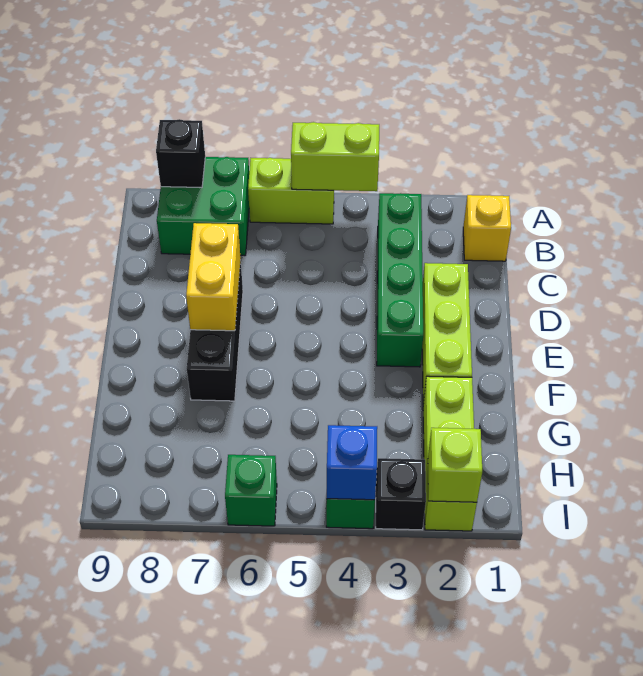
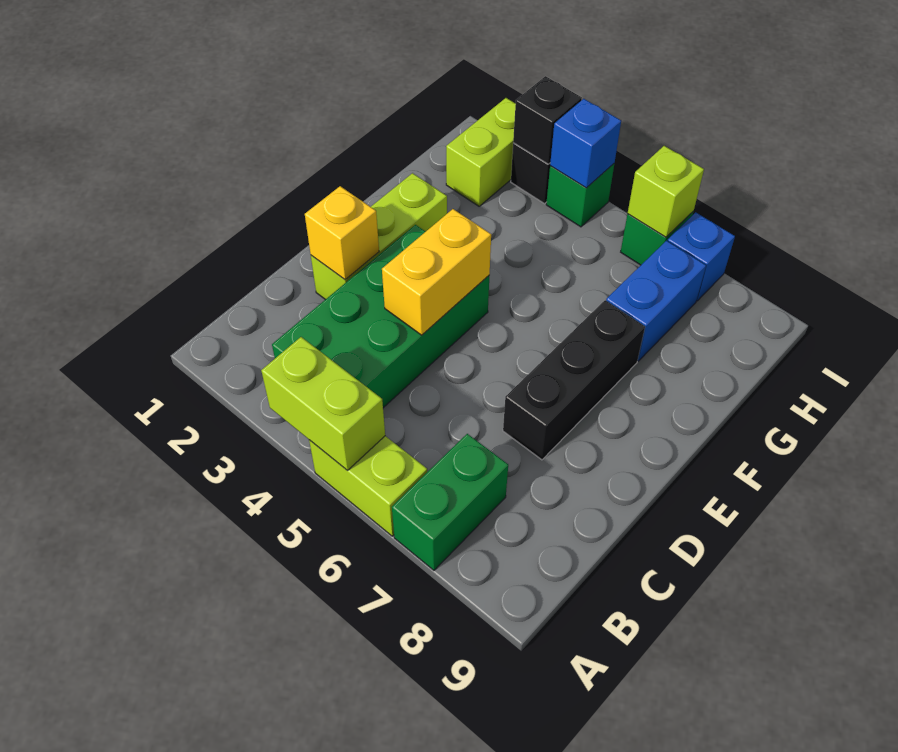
green 2x2 brick [157,157,249,256] -> green 1x2 brick [392,434,508,570]
black 1x1 brick [156,119,205,187] -> black 1x1 brick moved to [513,76,582,164]
yellow 1x1 brick [463,195,511,261] -> yellow 1x1 brick moved to [305,186,379,280]
green 1x4 brick [377,193,423,367] -> green 2x4 brick [272,225,489,408]
yellow 1x2 brick [186,223,241,331] -> yellow 1x2 brick moved to [382,209,491,335]
lime 1x3 brick [423,376,477,531] -> lime 1x2 brick [446,98,516,206]
none -> blue 1x2 brick [606,241,706,361]
lime 1x1 brick [428,428,482,502] -> lime 1x1 brick moved to [628,146,704,237]
none -> blue 1x1 brick [668,212,735,301]

